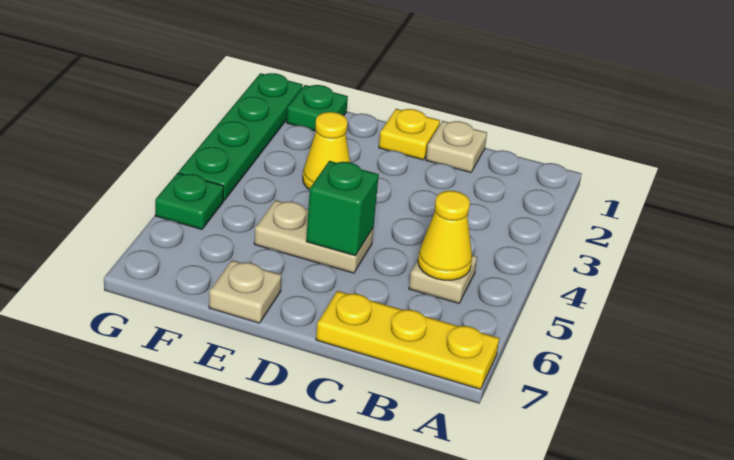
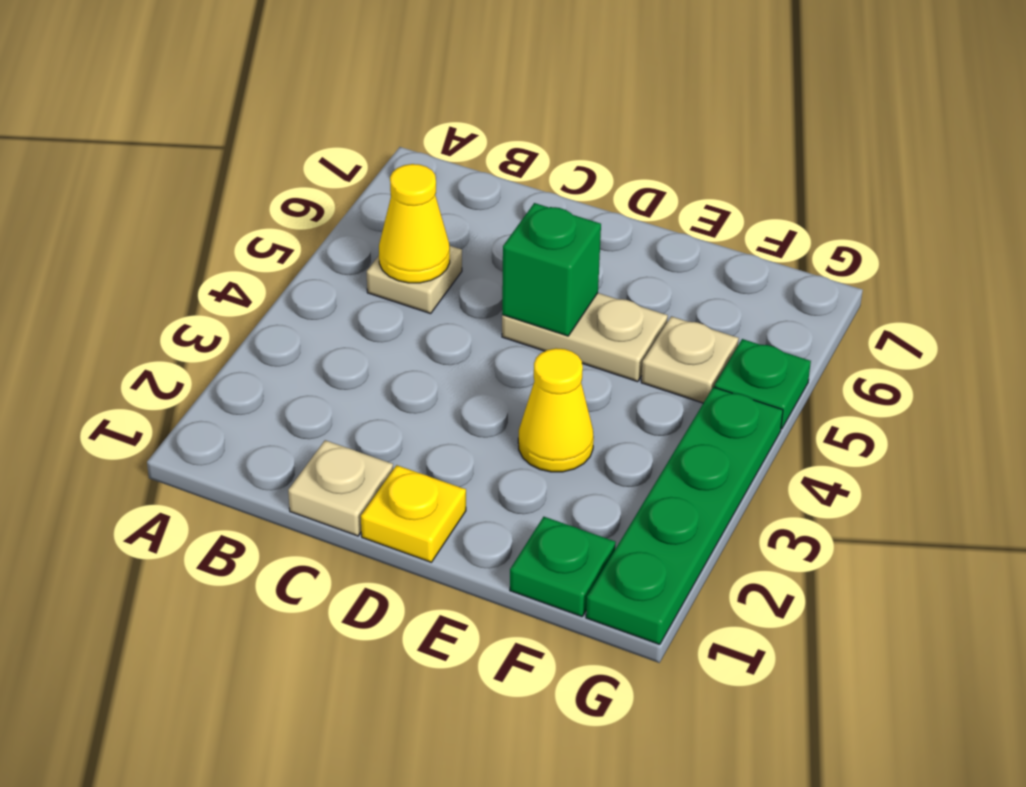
yellow 1x3 plate [316,291,499,389] -> none
tan 1x1 plate [209,260,282,323] -> tan 1x1 plate moved to [641,316,739,403]

